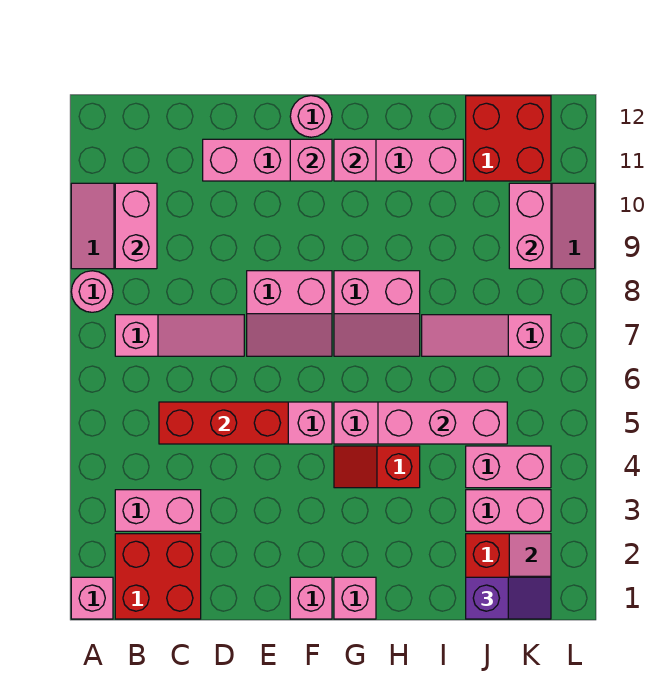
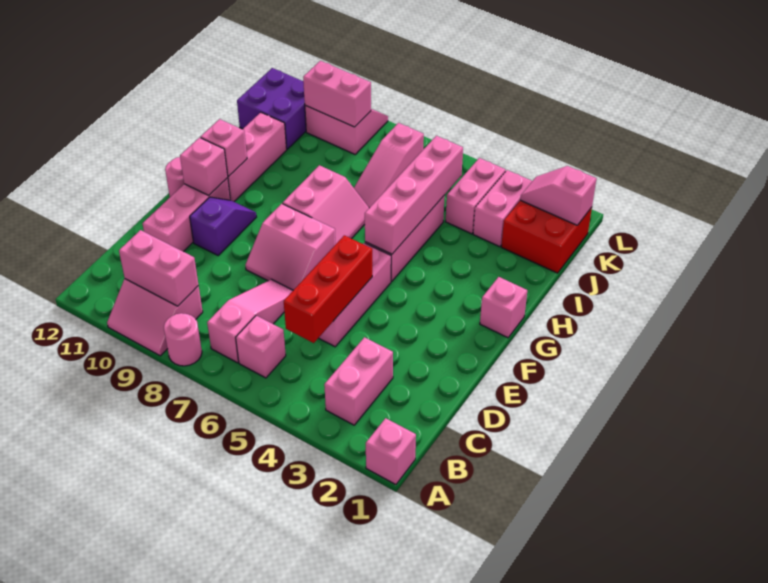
red 2x2 brick [115,534,201,619] -> none
pink 2x2 slope [247,271,332,356] -> pink 2x2 slope turned to [245,204,335,290]
pink 1x1 brick [290,577,332,619] -> pink 1x1 brick moved to [236,316,286,378]
red 1x2 slope [334,446,420,488] -> none
pink 1x3 brick [378,402,507,444] -> pink 1x4 brick [365,136,463,254]
purple 1x2 slope [466,577,551,619] -> purple 1x2 slope moved to [190,197,256,255]
red 2x2 brick [466,96,551,181] -> purple 2x2 brick [237,68,306,149]

